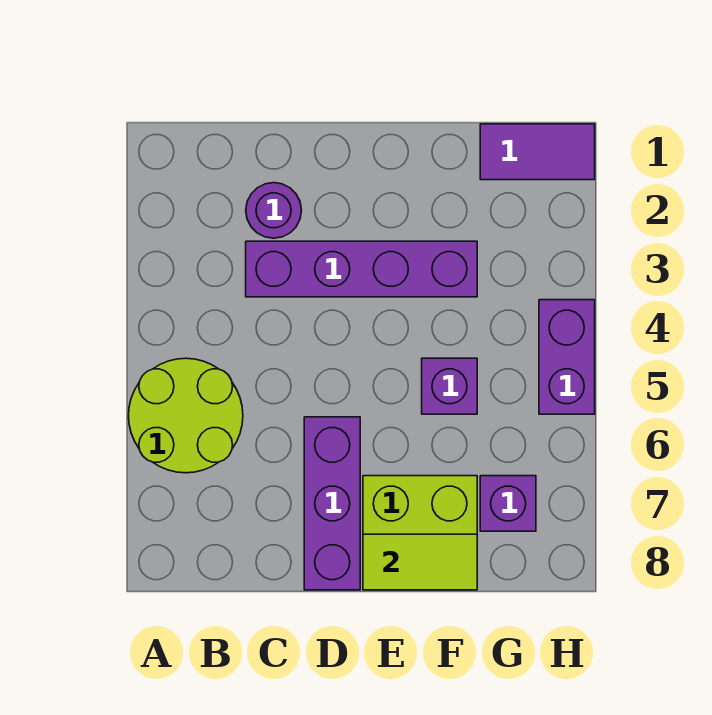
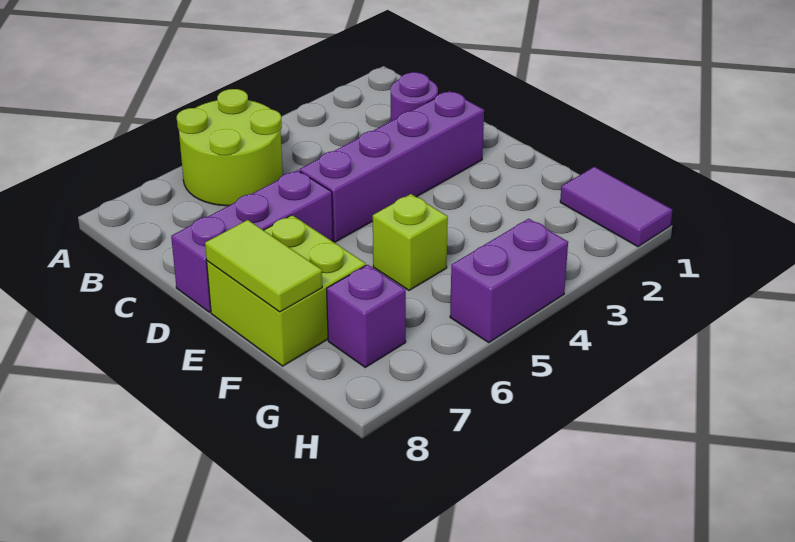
purple 1x4 brick [246,241,477,297] -> purple 1x4 brick turned to [300,91,484,242]
purple 1x1 brick [422,358,477,414] -> lime 1x1 brick [373,194,448,290]

